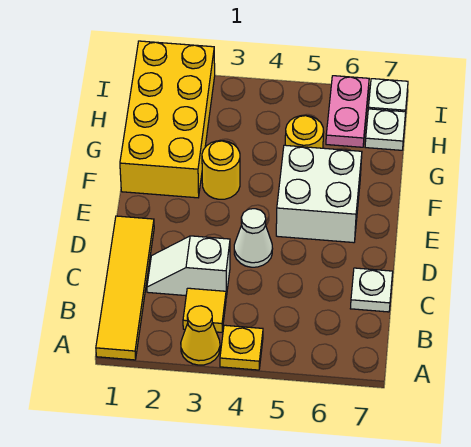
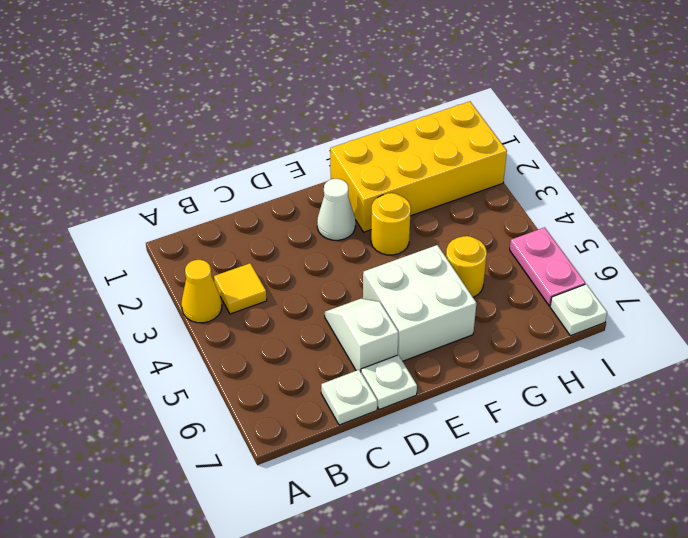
yellow 1x4 tile [96,216,154,360] -> none
yellow 1x1 plate [220,325,263,370] -> none
white 1x2 slope [147,236,230,297] -> white 1x2 slope moved to [325,299,398,372]
white 1x1 cone [234,209,273,267] -> white 1x1 cone moved to [317,179,355,240]
pink 1x2 plate [326,76,369,147] -> pink 1x2 plate turned to [510,227,585,306]
white 1x1 plate [365,109,406,150] -> white 1x1 plate moved to [361,355,417,410]

